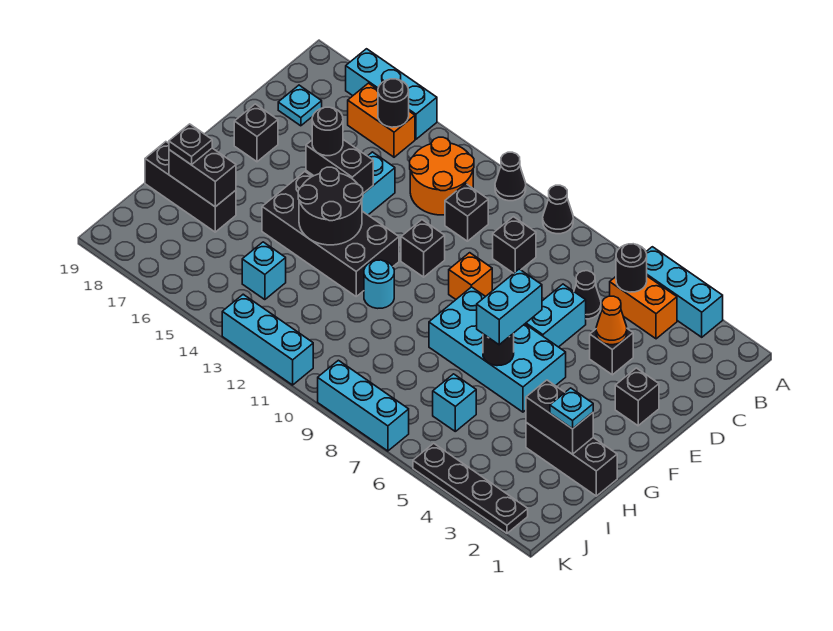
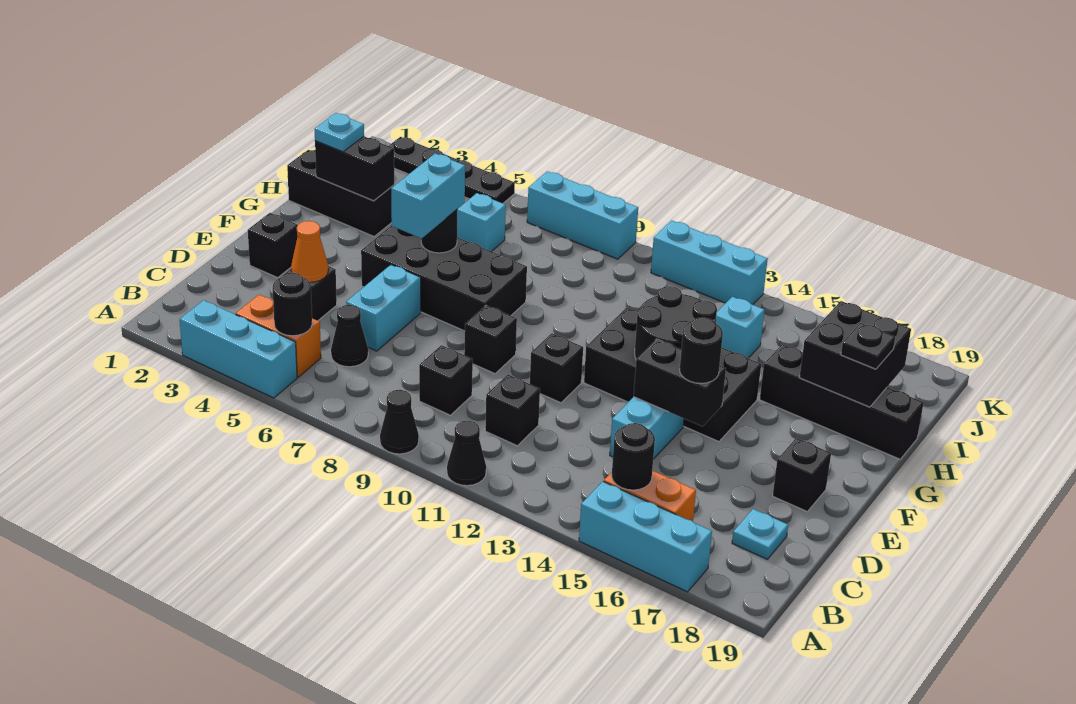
orange 2x2 round brick [410,137,474,215] -> none
orange 1x1 brick [449,253,492,299] -> black 1x1 brick [464,305,517,374]
cyan 2x4 brick [429,287,566,412] -> black 2x4 brick [361,226,527,331]
cyan 1x1 round brick [364,260,394,308] -> none
black 1x3 brick [145,142,236,232] -> black 1x4 brick [760,344,924,459]
black 1x2 brick [169,148,236,207] -> black 2x2 brick [799,301,911,407]

